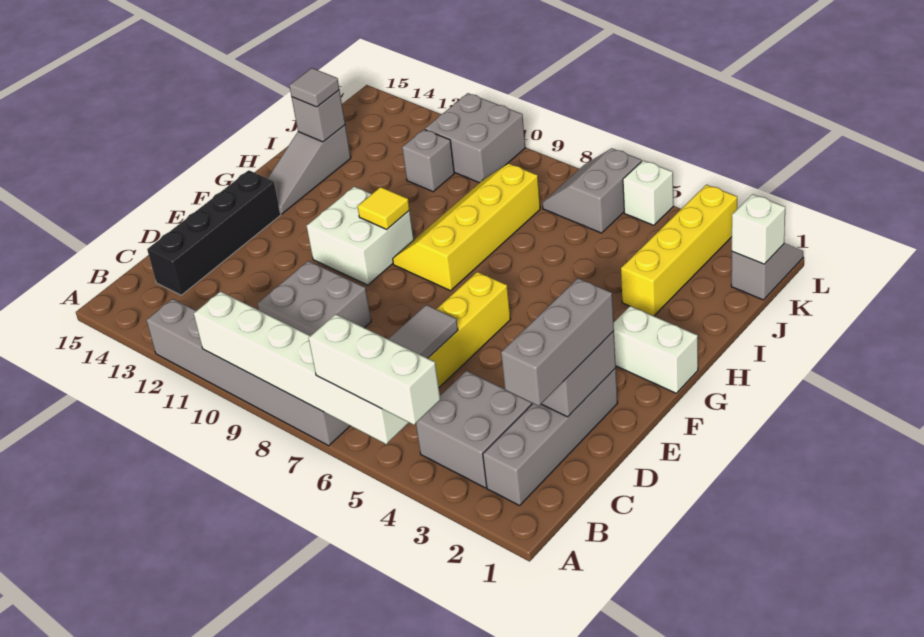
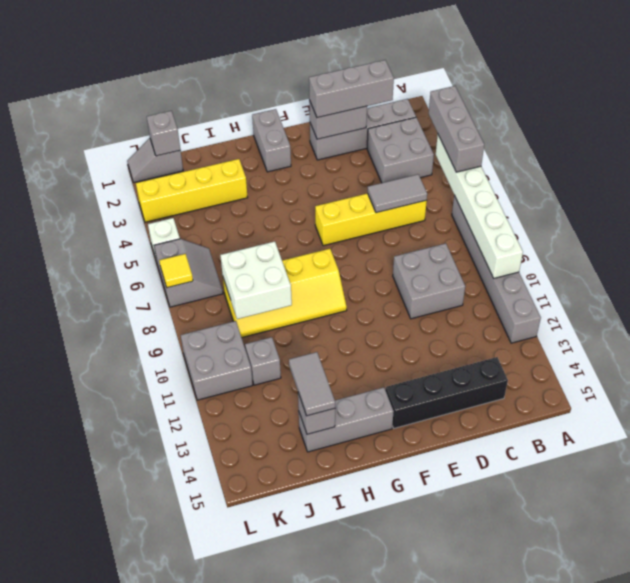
white 1x3 brick [309,314,440,425] -> grey 1x3 brick [429,86,484,172]
white 2x2 brick [307,186,414,285] -> white 2x2 brick moved to [220,241,292,319]
white 1x2 brick [614,306,698,393] -> grey 1x2 brick [252,109,291,172]
yellow 1x1 tile [358,187,410,229] -> yellow 1x1 tile moved to [159,254,193,288]
grey 1x3 slope [268,125,351,214] -> grey 1x3 brick [299,387,394,452]
grey 1x1 tile [289,68,339,107] -> grey 1x2 tile [289,352,335,416]
white 1x1 brick [732,194,785,264] -> grey 1x1 brick [147,111,180,156]
grey 2x2 slope [542,148,642,233] -> grey 2x2 slope turned to [154,239,223,307]

